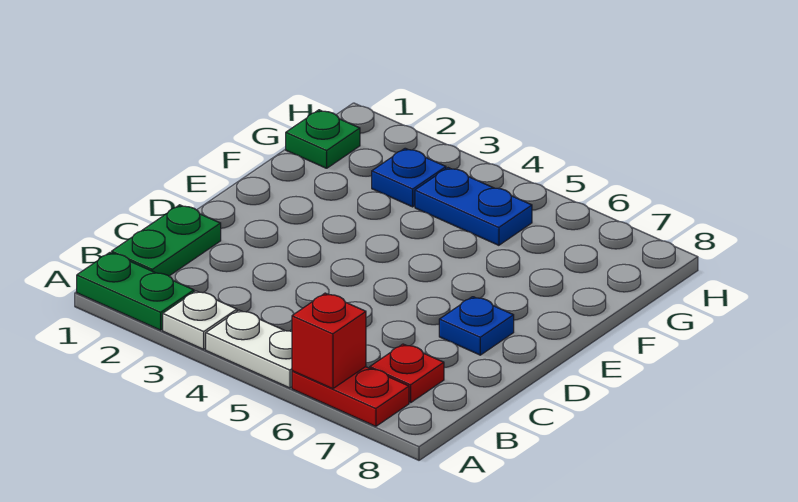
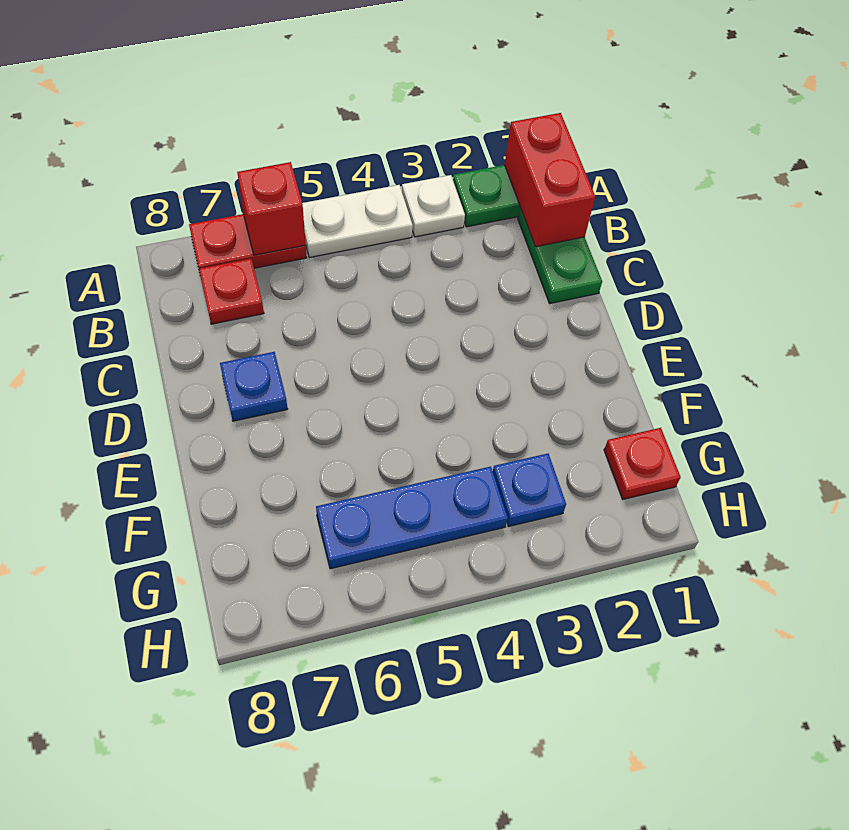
none -> red 1x2 brick [504,113,595,247]
green 1x1 plate [286,110,360,168] -> red 1x1 plate [604,428,681,499]
blue 1x2 plate [415,168,532,245] -> blue 1x3 plate [316,467,508,569]

